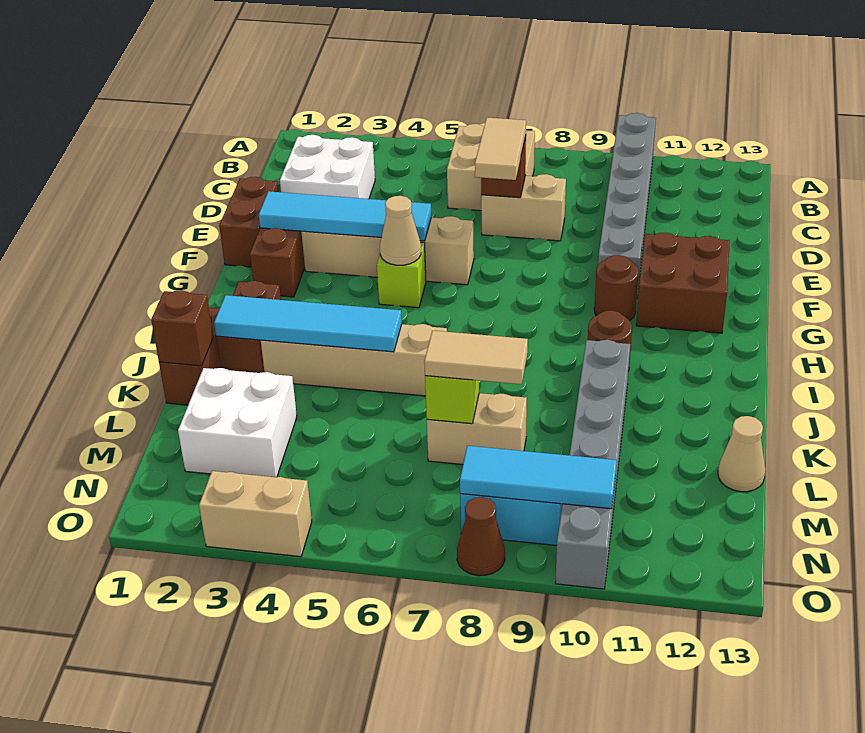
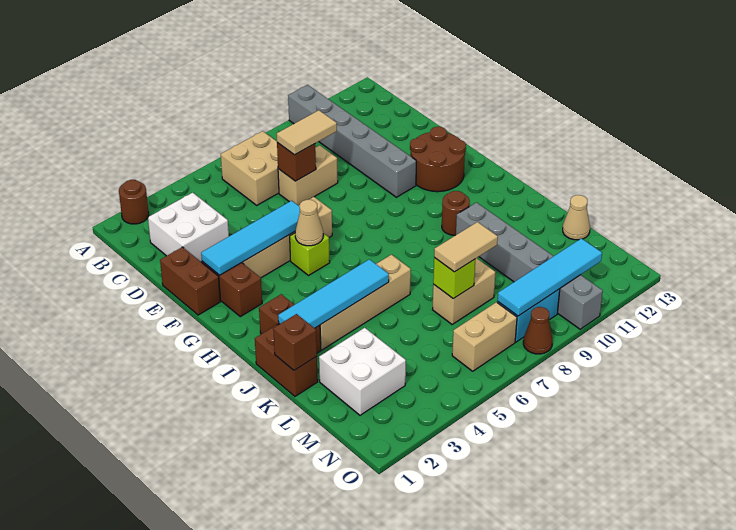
tan 1x2 tile [475,117,526,180] -> tan 1x2 tile turned to [277,110,337,155]
brown 2x2 brick [636,232,730,333] -> brown 2x2 round brick [410,127,466,192]
brown 1x1 round brick [594,255,638,321] -> brown 1x1 round brick moved to [119,180,149,224]
cyan 1x3 tile [460,446,617,509] -> cyan 1x4 tile [498,238,602,316]
tan 1x2 brick [199,471,312,557] -> tan 1x2 brick moved to [452,302,517,371]

